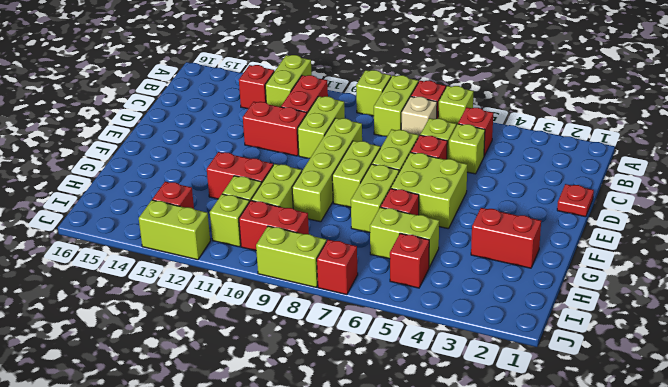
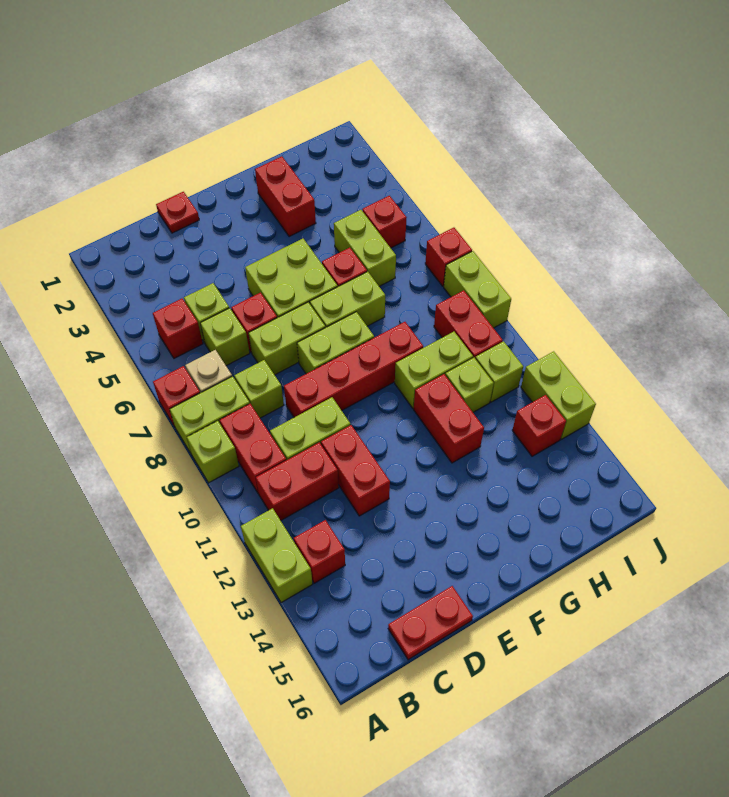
lime 1x1 brick [438,86,474,126] -> lime 1x1 brick moved to [234,360,284,418]
lime 1x2 brick [265,55,312,107] -> lime 1x2 brick turned to [241,508,313,603]
none -> red 1x2 brick [220,404,286,494]
none -> red 1x2 plate [388,586,473,660]
lime 1x4 brick [292,118,362,222] -> red 1x4 brick [284,322,423,417]

